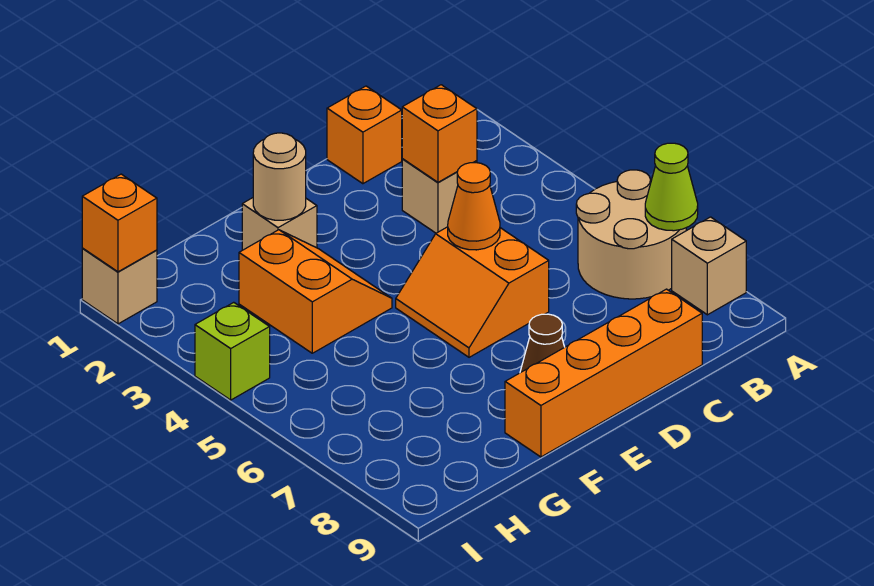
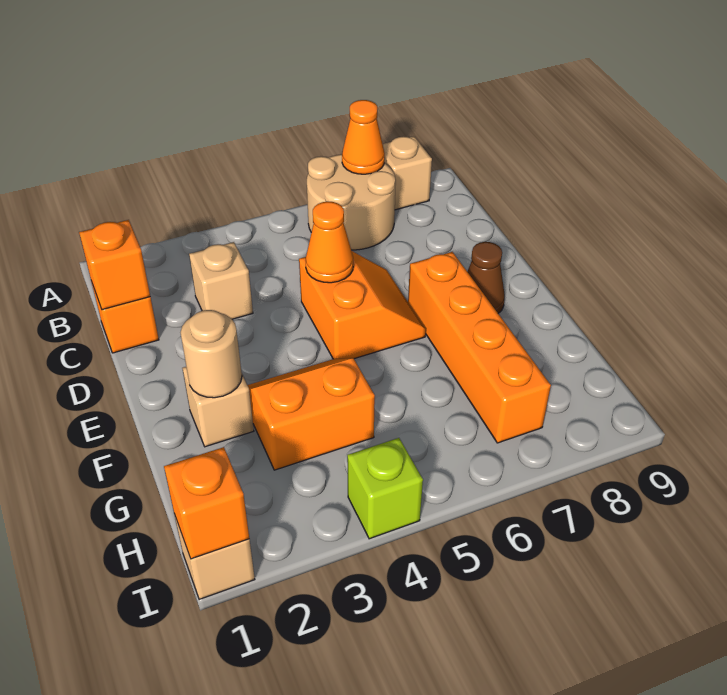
lime 1x1 cone [645,143,698,231] -> orange 1x1 cone [342,100,385,174]
orange 1x1 brick [402,85,477,182] -> orange 1x1 brick moved to [79,220,150,310]
orange 1x4 brick [505,289,702,457] -> orange 1x4 brick moved to [408,252,551,443]
orange 2x2 slope [396,227,549,357] -> orange 2x2 slope turned to [299,251,426,359]

